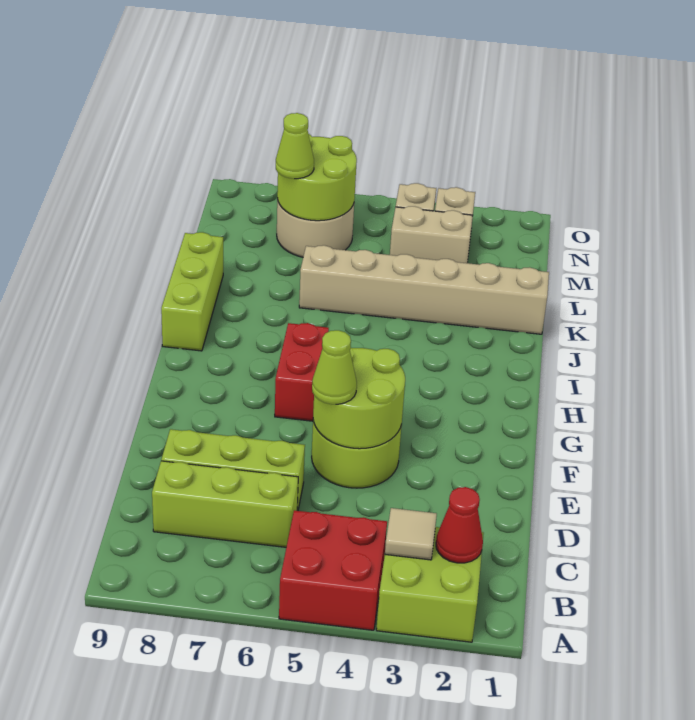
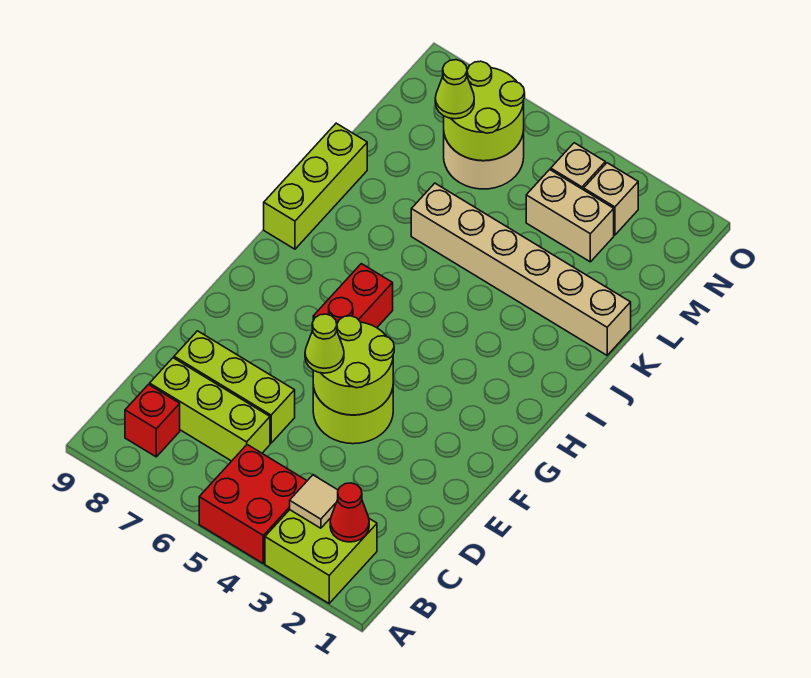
none -> red 1x1 brick [125,385,180,457]

